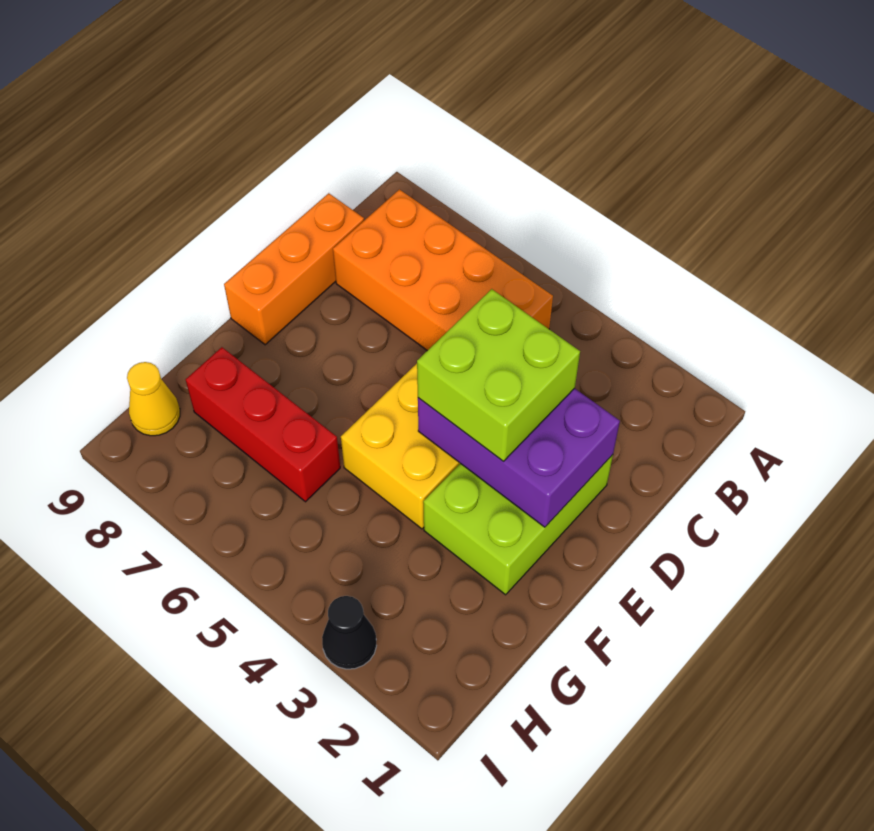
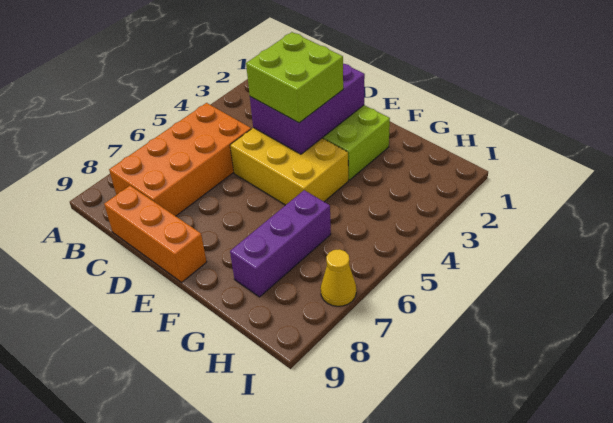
red 1x3 brick [186,347,340,502] -> purple 1x3 brick [230,190,331,297]
yellow 1x1 cone [127,362,180,436] -> yellow 1x1 cone moved to [321,249,356,306]
black 1x1 cone [322,596,377,669] -> none

